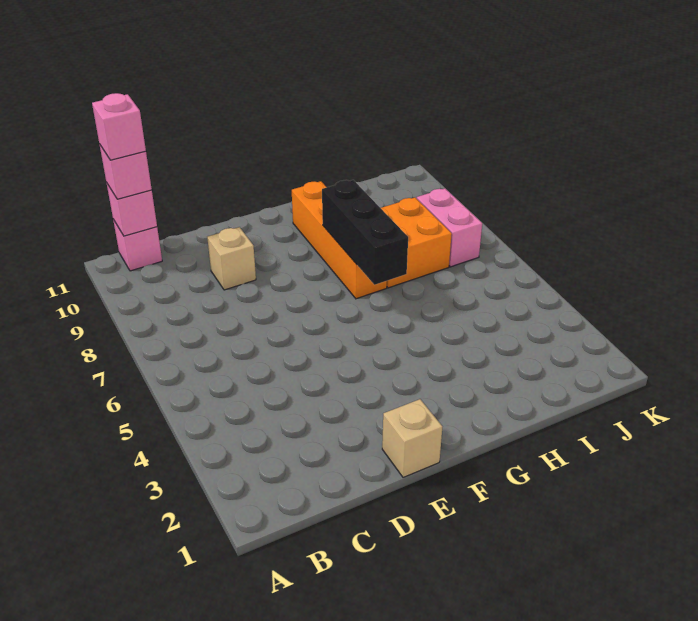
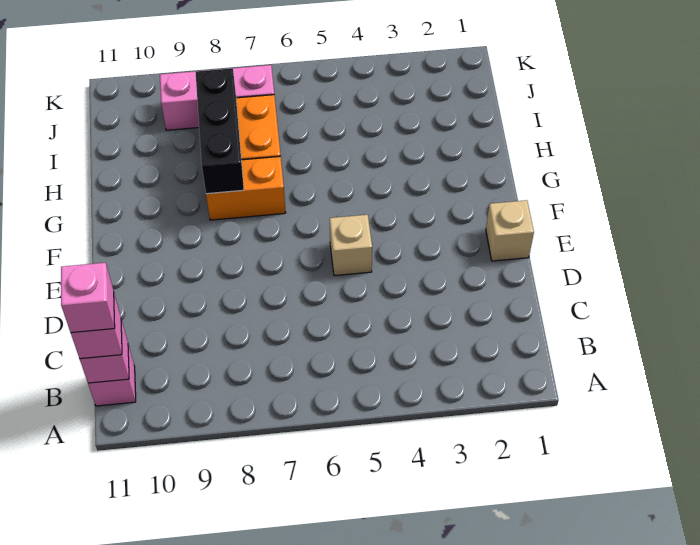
tan 1x1 brick [207,227,256,290] -> tan 1x1 brick moved to [330,215,372,276]
black 1x3 brick [322,180,408,285] -> black 1x3 brick turned to [195,68,244,194]
orange 1x4 brick [292,181,387,299] -> orange 1x2 brick [206,156,286,220]
pink 1x2 brick [417,188,482,267] -> pink 1x3 brick [160,65,274,130]

